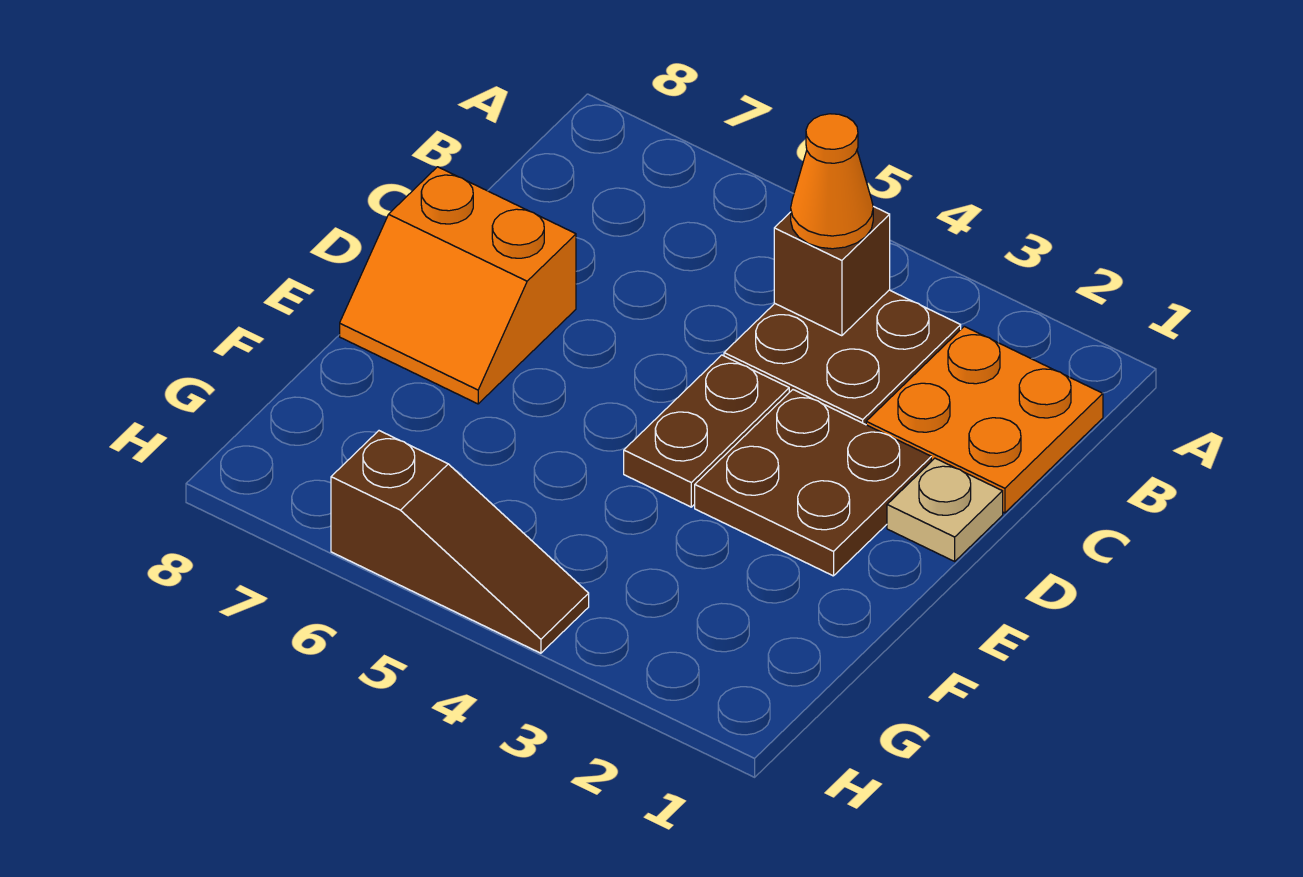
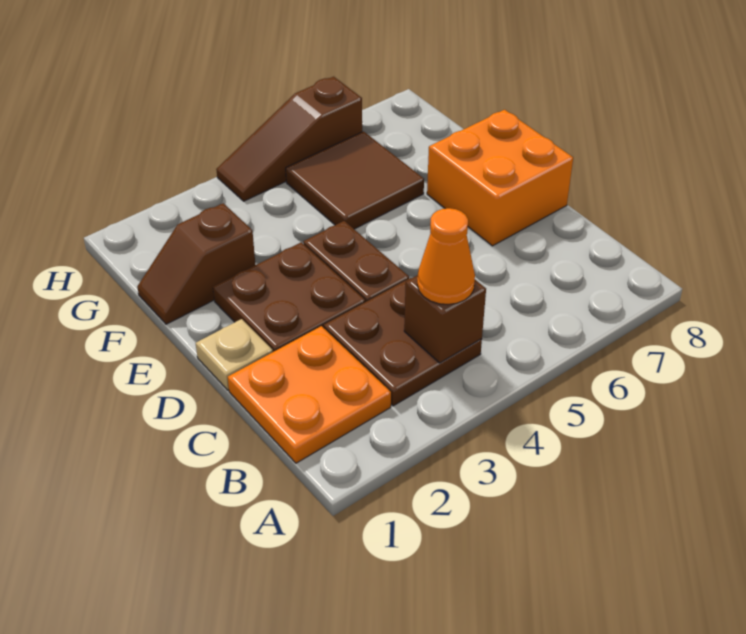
orange 2x2 slope [340,167,576,404] -> orange 2x2 brick [427,110,573,246]
none -> brown 1x2 slope [137,203,255,324]
none -> brown 2x2 tile [286,131,424,229]

